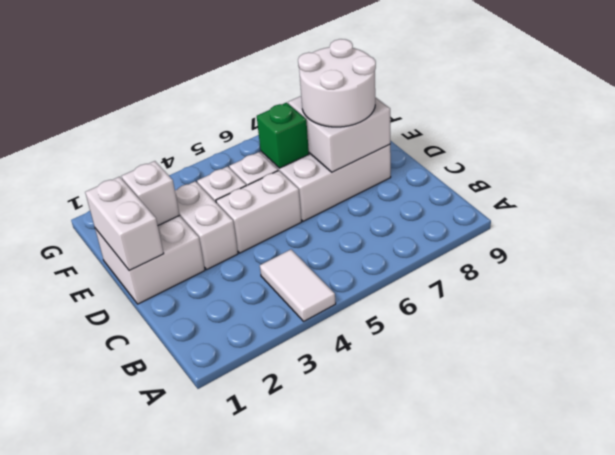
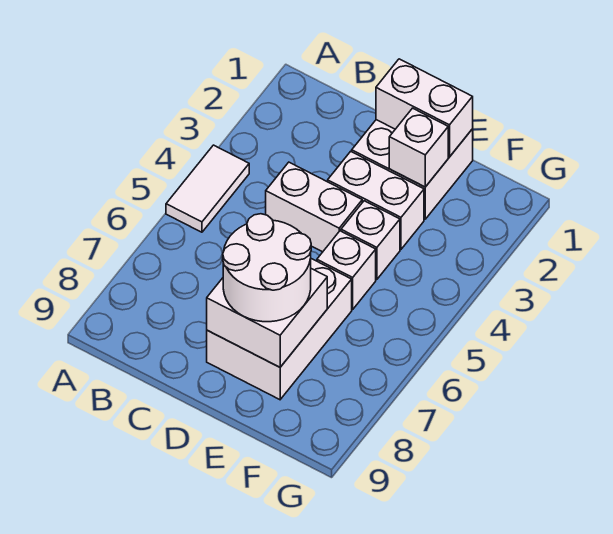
white 1x2 tile [260,250,336,321] -> white 1x2 tile turned to [166,145,249,232]
white 1x2 brick [216,171,302,253] -> white 1x2 brick turned to [266,162,362,252]
green 1x1 brick [257,103,309,168] -> none

